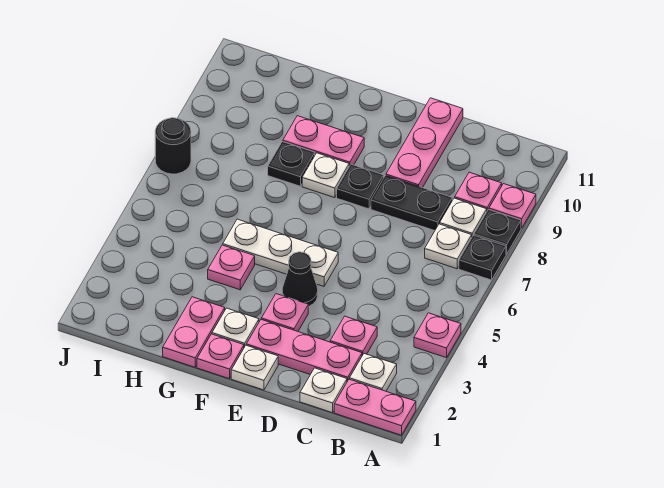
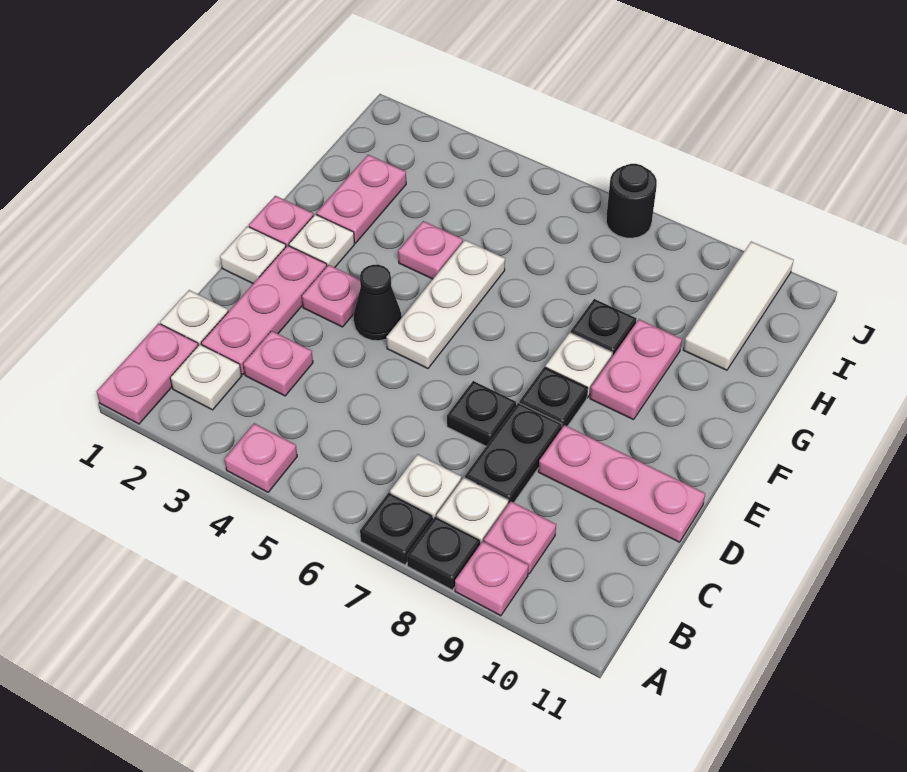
none -> black 1x1 plate [447,381,516,446]
pink 1x2 plate [163,297,225,367] -> pink 1x2 plate turned to [317,155,406,243]
none -> white 1x3 tile [683,242,794,370]

